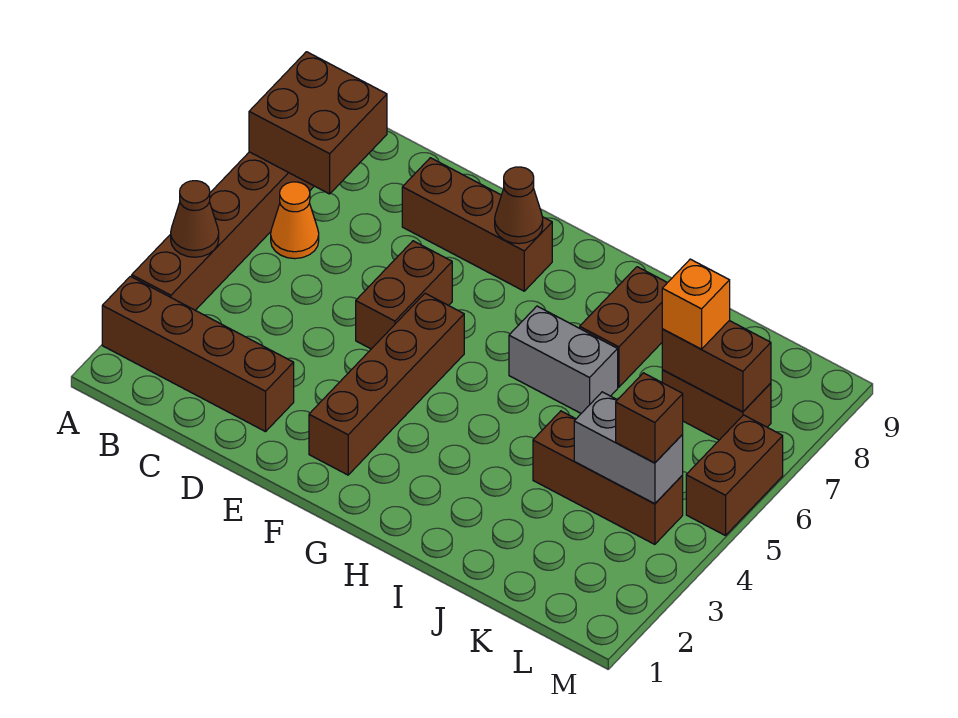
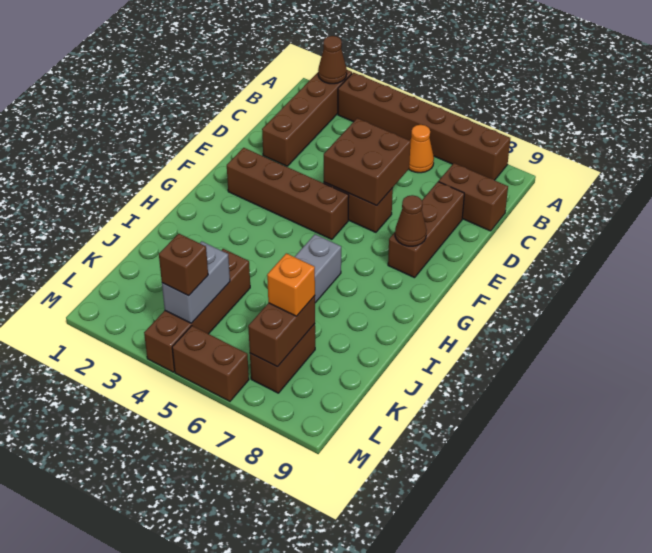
brown 1x1 cone [171,181,219,257] -> brown 1x1 cone moved to [318,36,347,84]
brown 2x2 brick [249,52,387,194] -> brown 2x2 brick moved to [324,118,411,205]
brown 1x2 brick [580,267,667,387] -> brown 1x2 brick moved to [439,163,508,231]
brown 1x3 brick [533,411,683,544] -> brown 1x4 brick [144,249,250,372]

